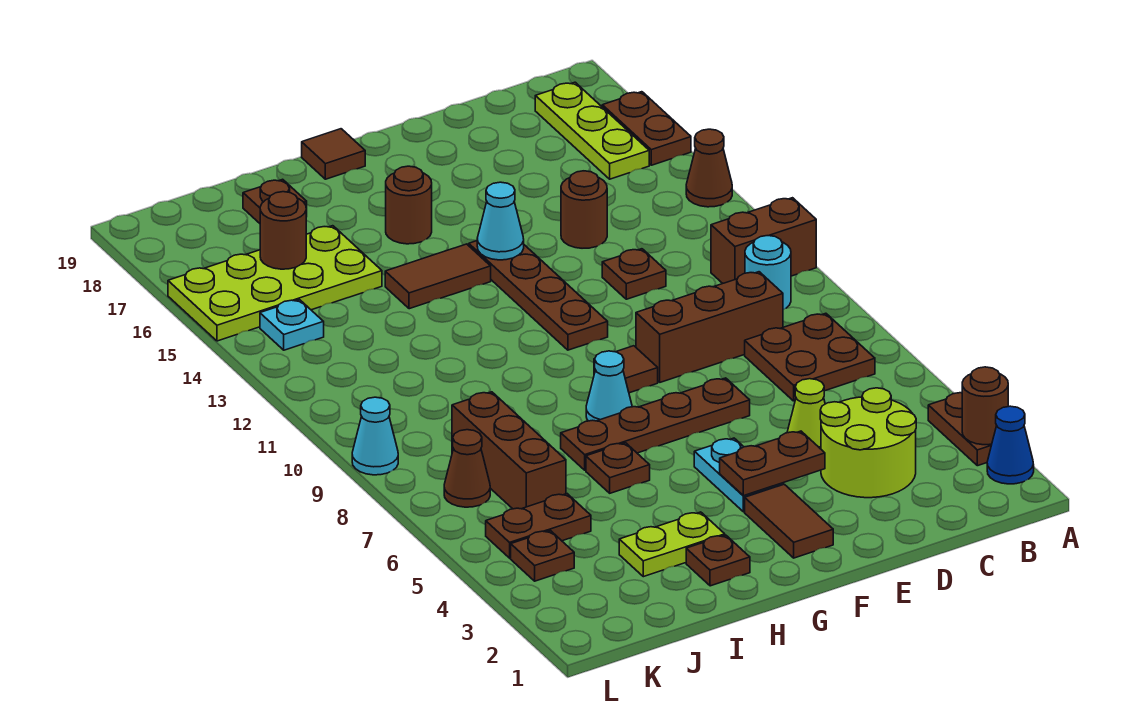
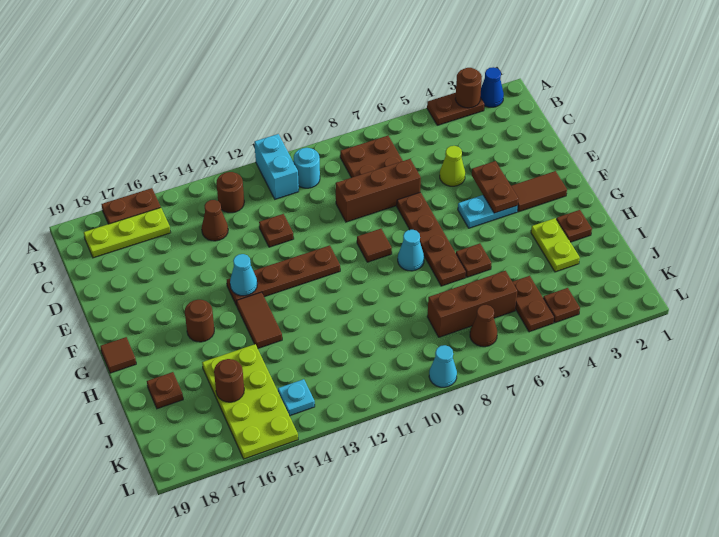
brown 1x2 brick [711,198,816,283] -> cyan 1x2 brick [254,134,299,199]
brown 1x1 cone [686,129,732,207] -> brown 1x1 cone moved to [202,200,228,241]
lime 2x2 round brick [820,388,916,498] -> none
brown 1x3 brick [636,272,783,382] -> brown 1x3 brick turned to [336,159,421,222]
brown 1x1 round brick [561,171,607,248] -> brown 1x1 round brick moved to [216,172,244,213]

